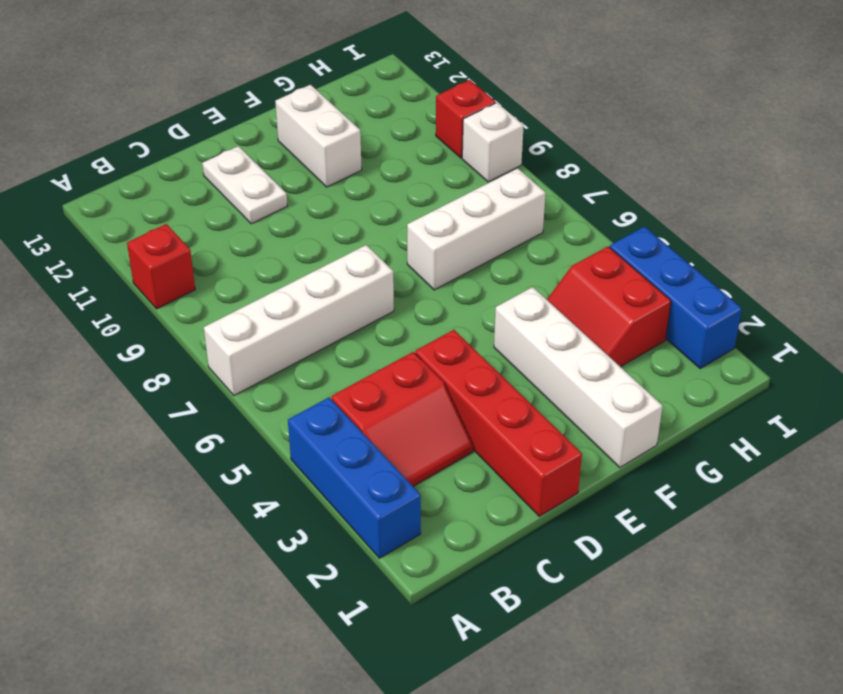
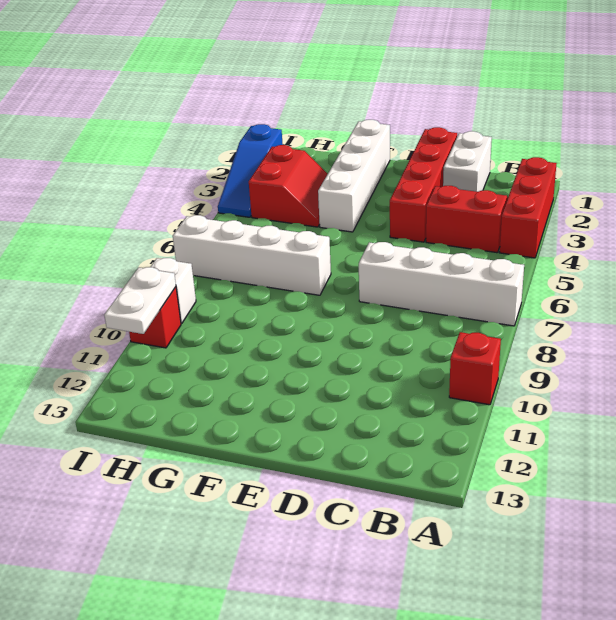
blue 1x3 brick [288,397,421,558] -> red 1x3 brick [500,157,557,258]
white 1x2 plate [202,146,287,224] -> white 1x2 plate moved to [104,267,176,334]
white 1x3 brick [407,168,546,290] -> white 1x4 brick [173,215,331,295]
white 1x2 brick [275,85,362,187] -> white 1x2 brick moved to [443,131,492,192]
blue 1x3 brick [610,227,742,369] -> blue 1x3 slope [218,124,283,217]

